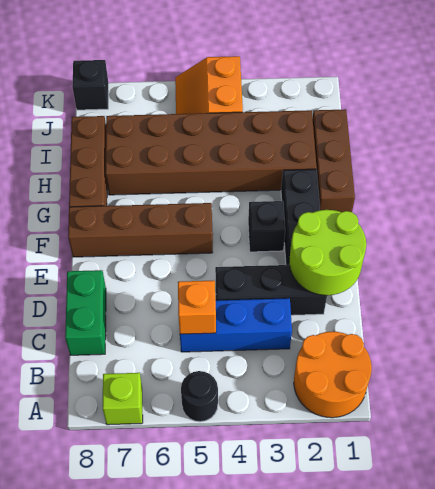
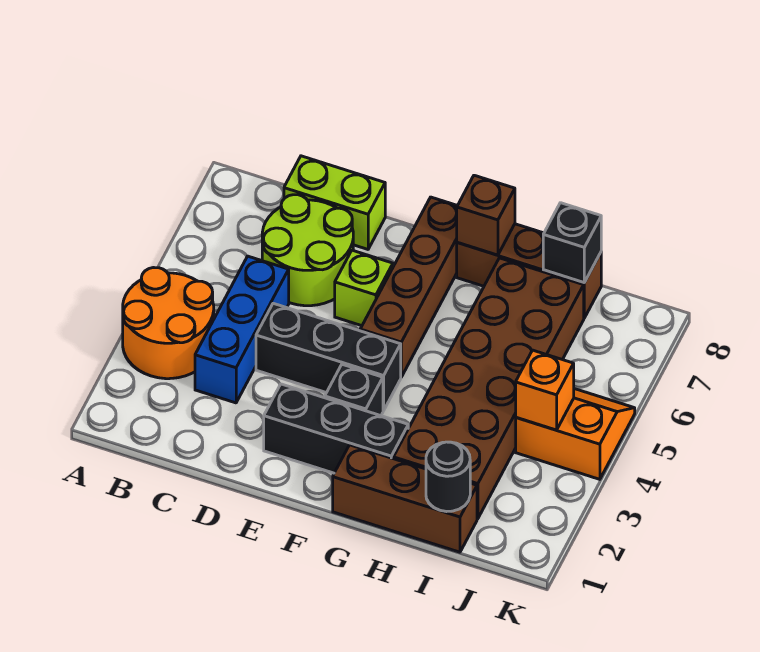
orange 2x2 round brick [294,332,372,418] -> orange 2x2 round brick moved to [123,268,214,379]
black 1x1 round brick [181,371,218,422] -> black 1x1 round brick moved to [426,442,470,512]
lime 1x1 brick [103,373,143,425] -> lime 1x1 brick moved to [335,250,393,326]
orange 1x1 brick [178,281,216,334] -> orange 1x1 brick moved to [516,350,574,430]
green 1x2 brick [65,270,106,355] -> lime 1x2 brick [284,156,385,249]
lime 2x2 round brick [289,210,366,295] -> lime 2x2 round brick moved to [262,195,353,306]
black 1x3 brick [215,265,327,315] -> black 1x3 brick turned to [256,303,401,411]
none -> brown 1x1 brick [457,175,515,255]
black 1x1 brick [72,60,108,110] -> black 1x1 brick moved to [543,203,601,283]

